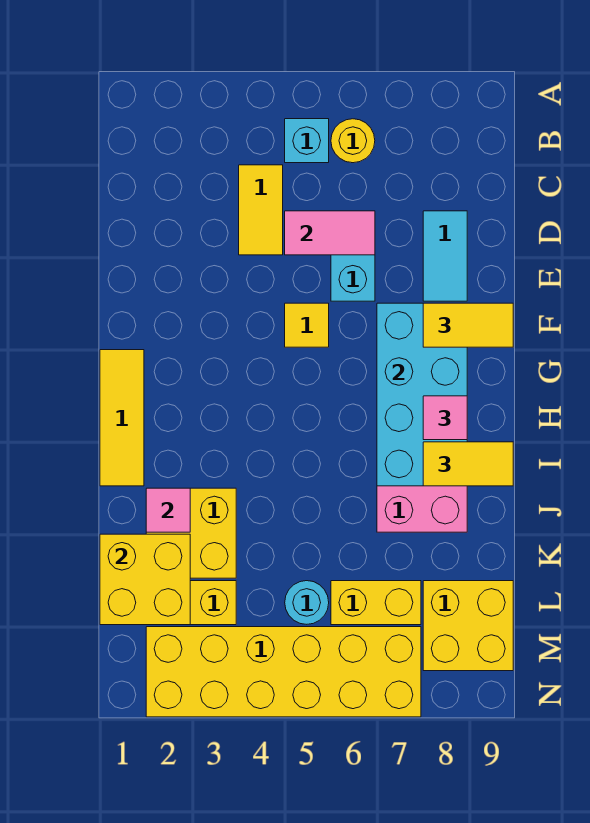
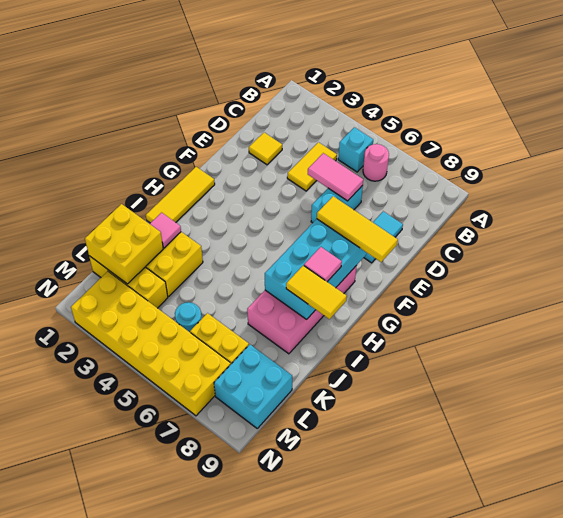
yellow 1x1 round brick [331,119,375,163] -> pink 1x1 round brick [363,144,389,181]
yellow 1x1 tile [285,303,329,347] -> yellow 1x1 tile moved to [249,133,282,165]
yellow 1x2 tile [423,303,513,347] -> yellow 1x3 tile [317,196,398,262]
yellow 2x2 brick [423,581,513,671] -> cyan 2x2 brick [214,345,292,428]

